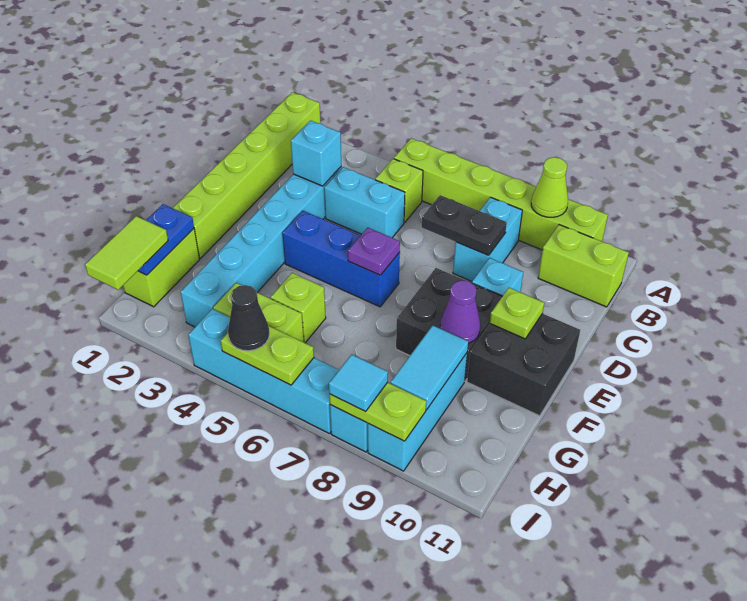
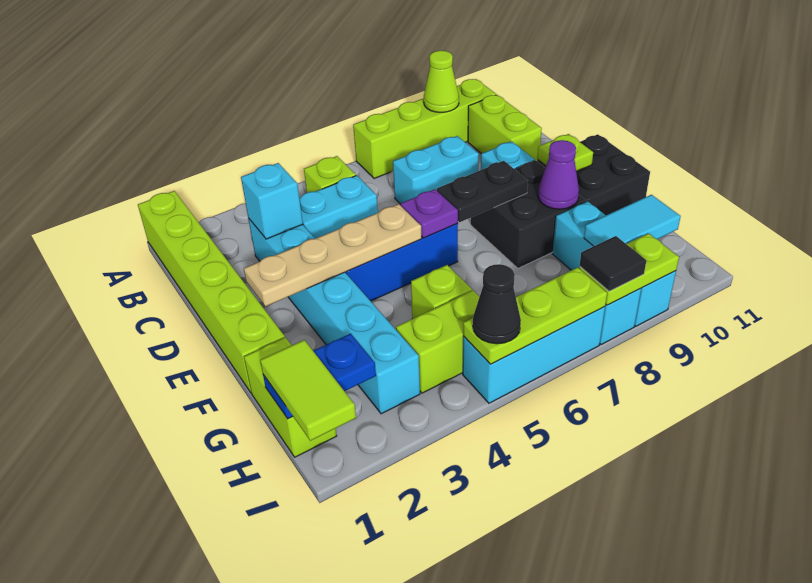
lime 1x6 brick [394,138,608,250] -> lime 1x4 brick [353,79,496,179]
cyan 1x2 brick [453,197,522,281] -> cyan 1x2 brick turned to [393,136,479,204]
lime 1x2 brick [538,225,629,307] -> lime 1x2 brick turned to [468,95,542,161]
black 1x2 plate [422,195,507,255] -> black 1x2 plate moved to [437,161,528,222]
none -> tan 1x4 plate [244,204,422,307]
blue 1x2 plate [138,204,194,275] -> blue 1x2 plate turned to [263,334,376,419]
cyan 1x2 tile [391,325,468,409] -> cyan 1x2 tile turned to [584,195,681,246]
cyan 1x4 brick [188,309,339,434] -> cyan 1x3 brick [463,307,605,403]
lime 1x2 plate [221,326,314,385] -> lime 1x3 plate [463,267,607,364]
cyan 1x1 tile [329,354,388,411] -> black 1x1 tile [580,236,646,291]

